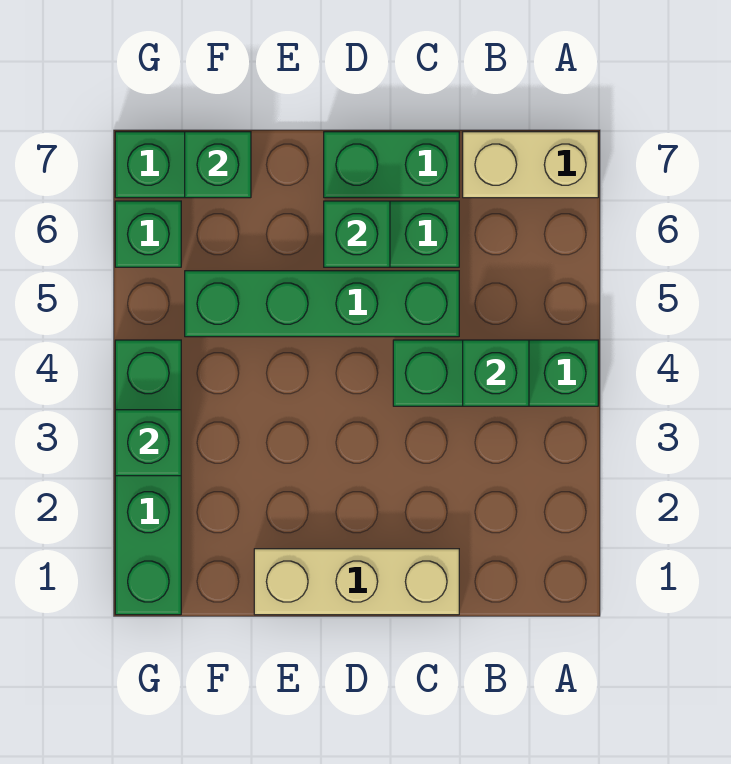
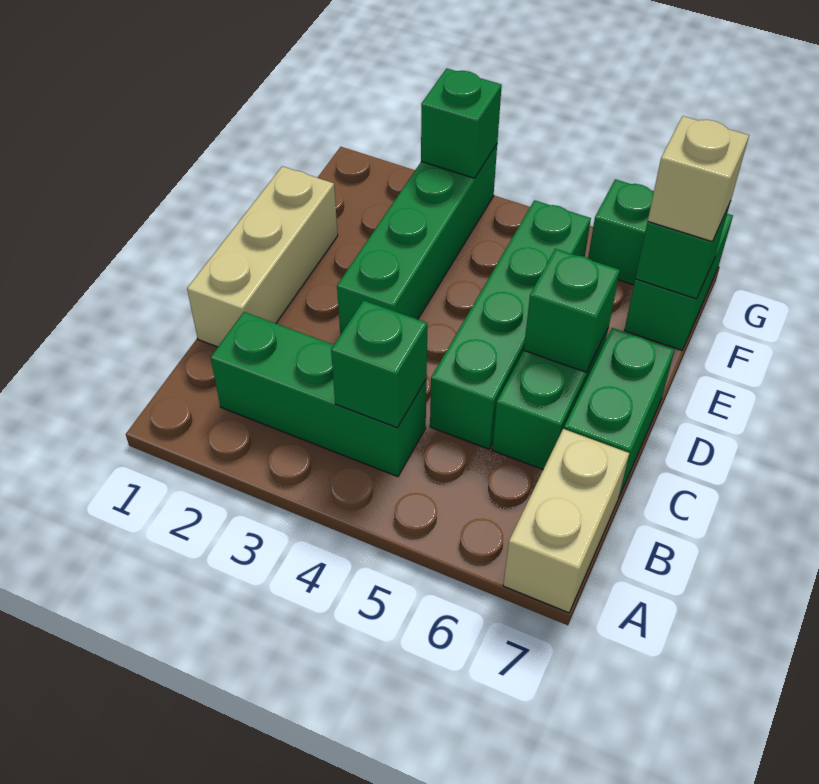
green 1x3 brick [393,340,598,406] -> green 1x3 brick turned to [211,312,427,477]
none -> tan 1x1 brick [648,116,749,242]
green 1x4 brick [115,340,181,615] -> green 1x4 brick turned to [337,144,497,335]

